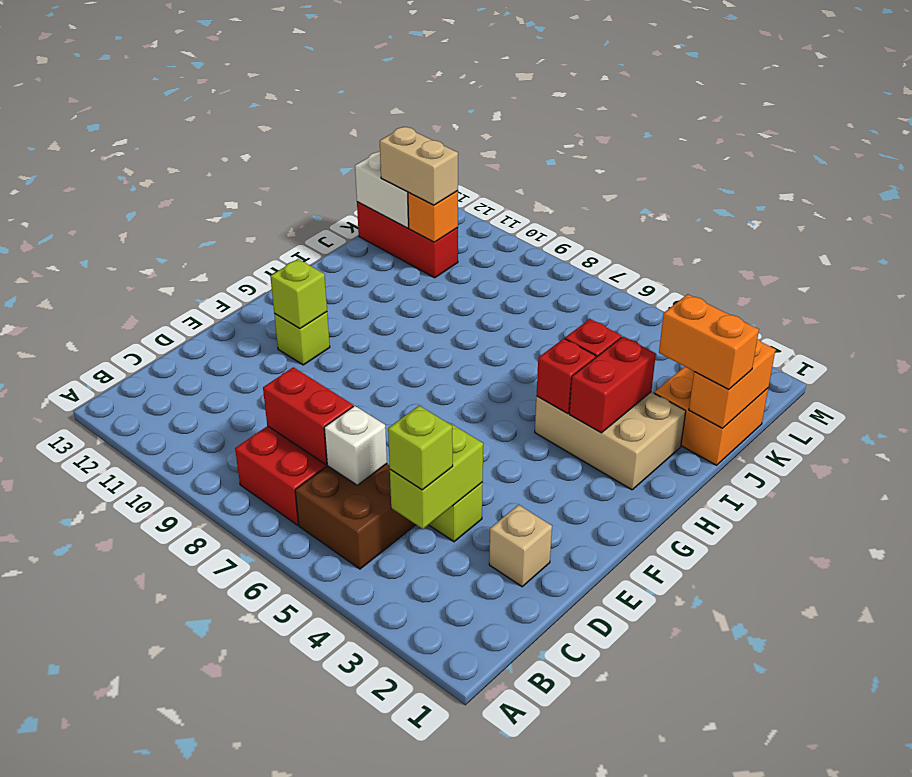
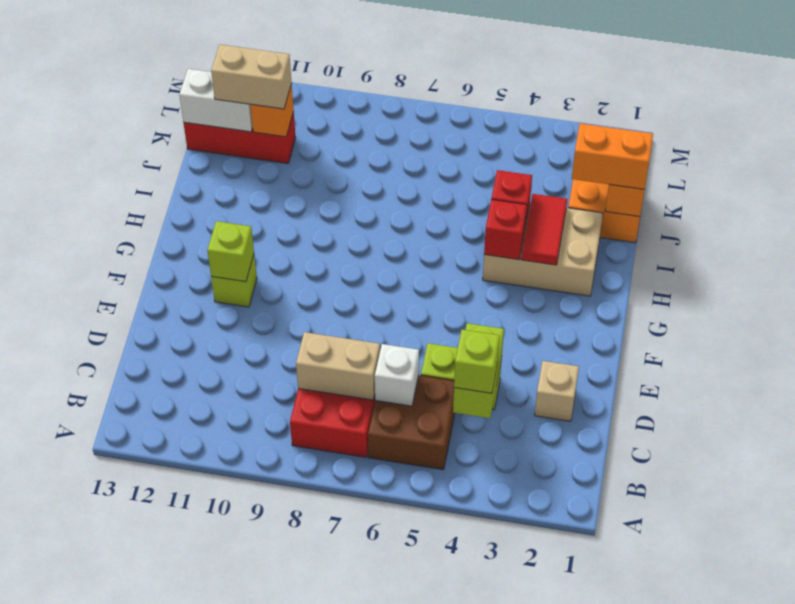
red 1x2 brick [263,367,353,464] -> tan 1x2 brick [296,332,380,400]
red 1x2 brick [569,336,656,433] -> red 1x2 tile [521,194,567,265]

